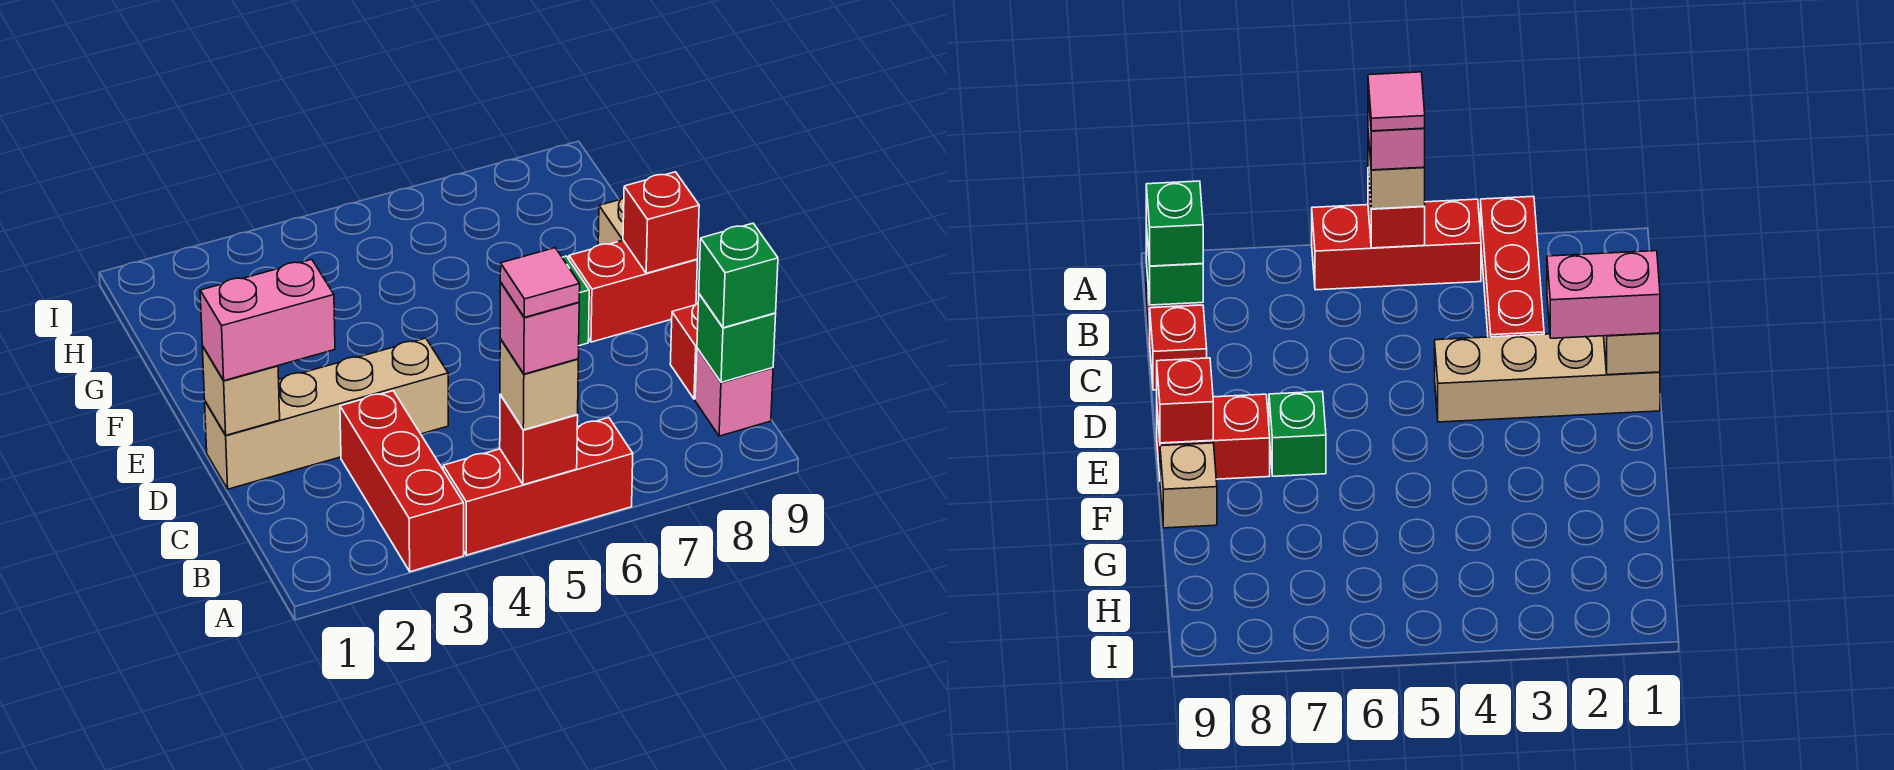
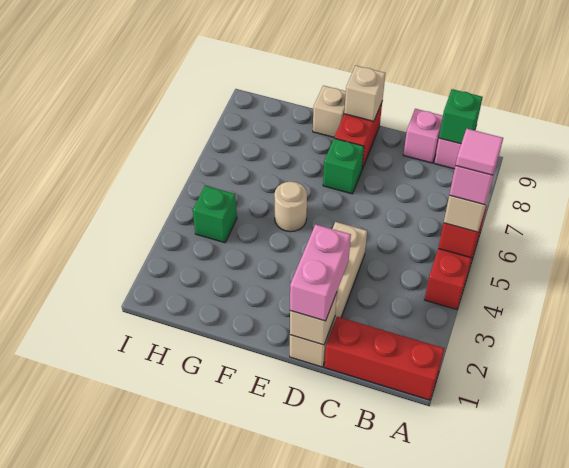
red 1x3 brick [340,391,464,572] -> red 1x3 brick moved to [325,317,444,400]
green 1x1 brick [699,223,778,328] -> green 1x1 brick moved to [193,186,237,243]
red 1x1 brick [670,303,698,399] -> pink 1x1 brick [403,109,443,163]
red 1x1 brick [623,172,699,273] -> tan 1x1 brick [344,66,385,121]
none -> tan 1x1 round brick [274,182,307,232]

